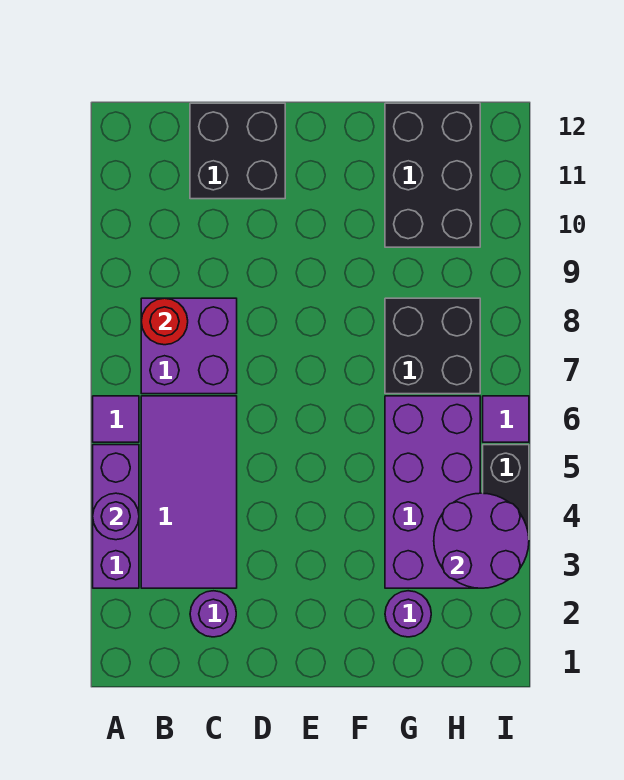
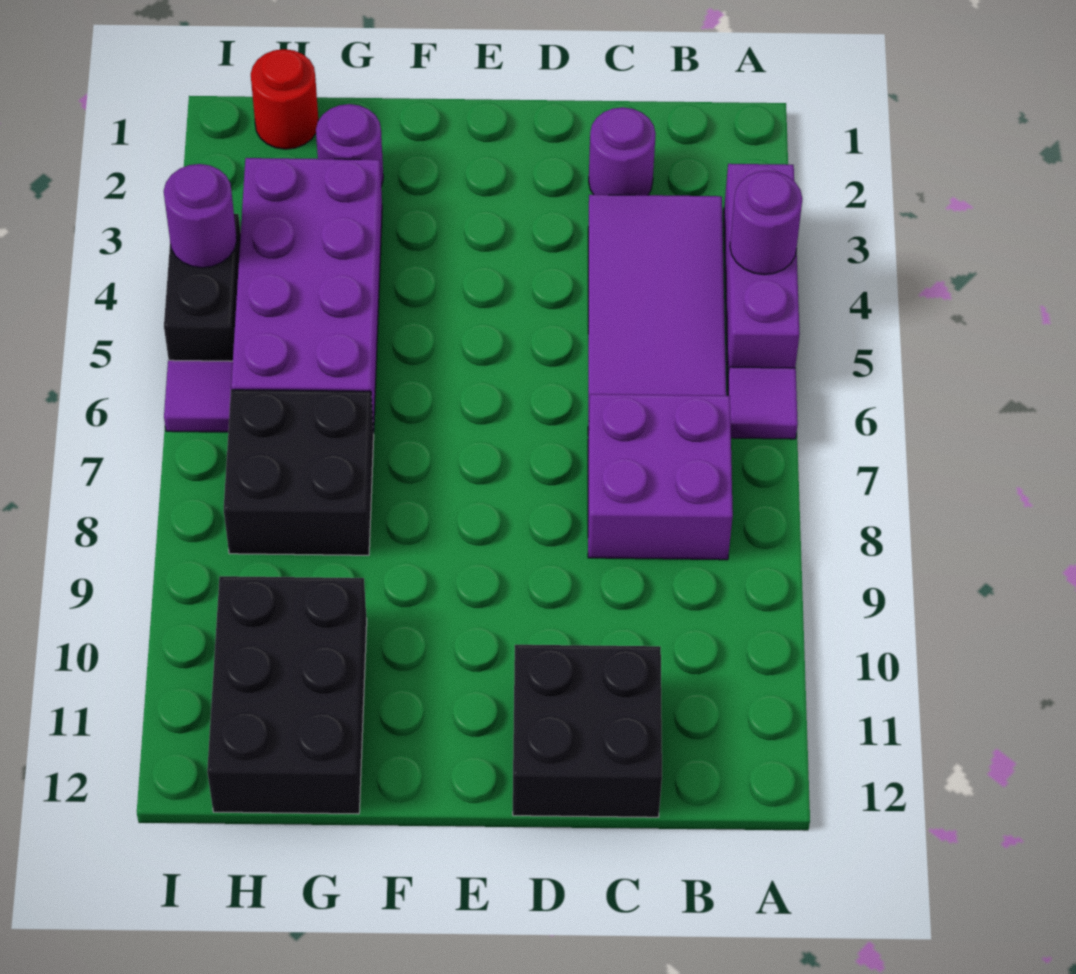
red 1x1 round brick [141,298,188,345] -> red 1x1 round brick moved to [251,49,318,149]
purple 2x2 round brick [434,493,529,588] -> purple 1x1 round brick [164,164,237,268]

